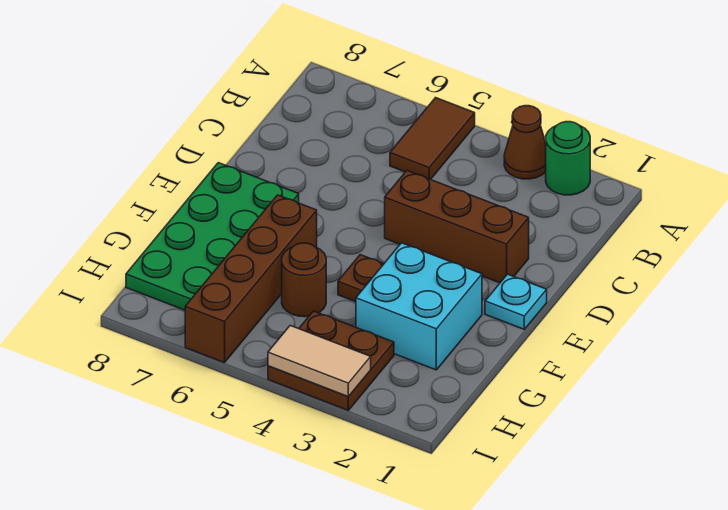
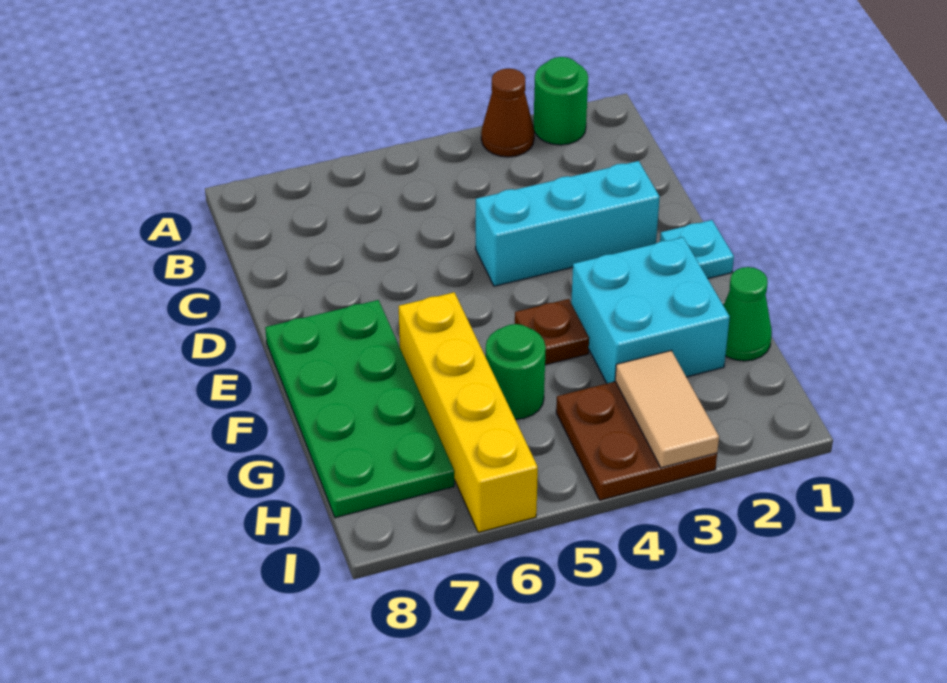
brown 1x2 tile [390,98,475,179] -> none
brown 1x3 brick [385,171,529,283] -> cyan 1x3 brick [476,161,660,286]
brown 1x4 brick [185,195,317,363] -> yellow 1x4 brick [399,292,538,533]
none -> green 1x1 cone [723,267,772,361]
brown 1x1 round brick [282,243,326,317] -> green 1x1 round brick [485,324,546,419]
tan 1x2 tile [268,325,371,397] -> tan 1x2 tile turned to [615,351,719,468]

